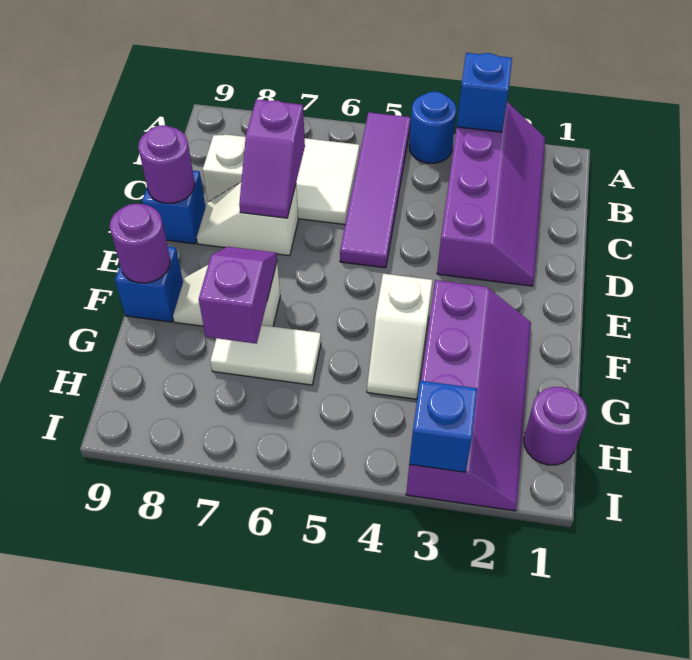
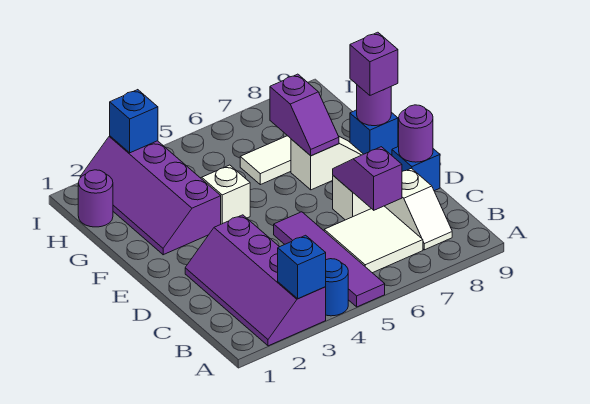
none -> purple 1x1 brick [350,32,398,95]

